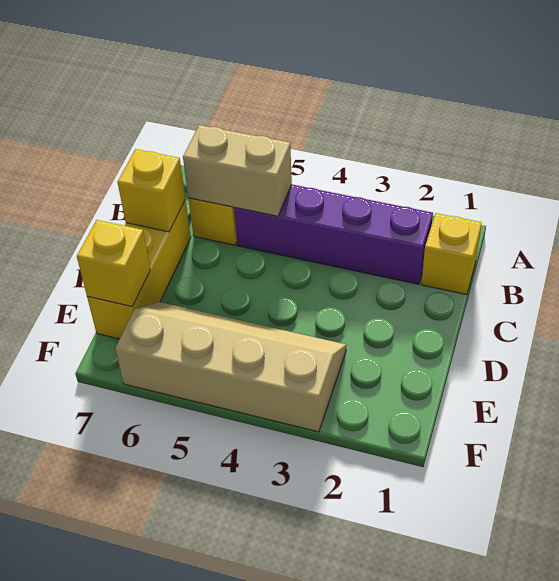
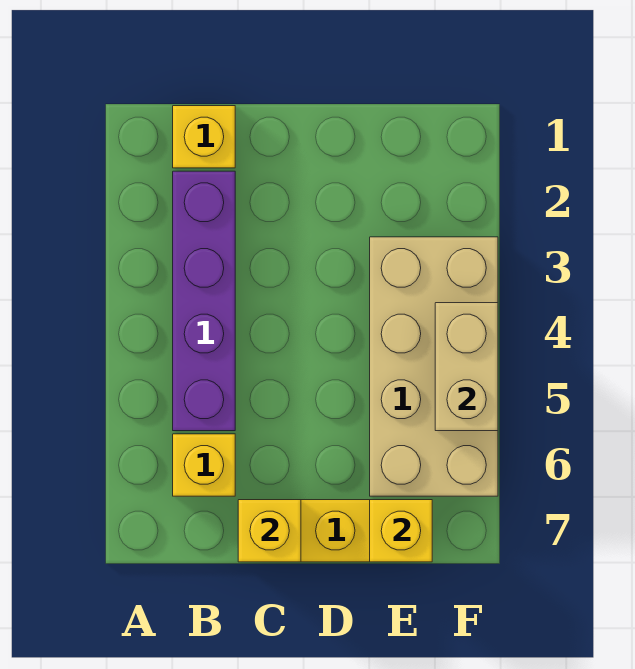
tan 1x2 brick [183,125,292,216] -> tan 1x2 brick moved to [435,303,498,431]
tan 2x4 slope [115,302,346,432] -> tan 2x4 brick [370,237,498,496]

